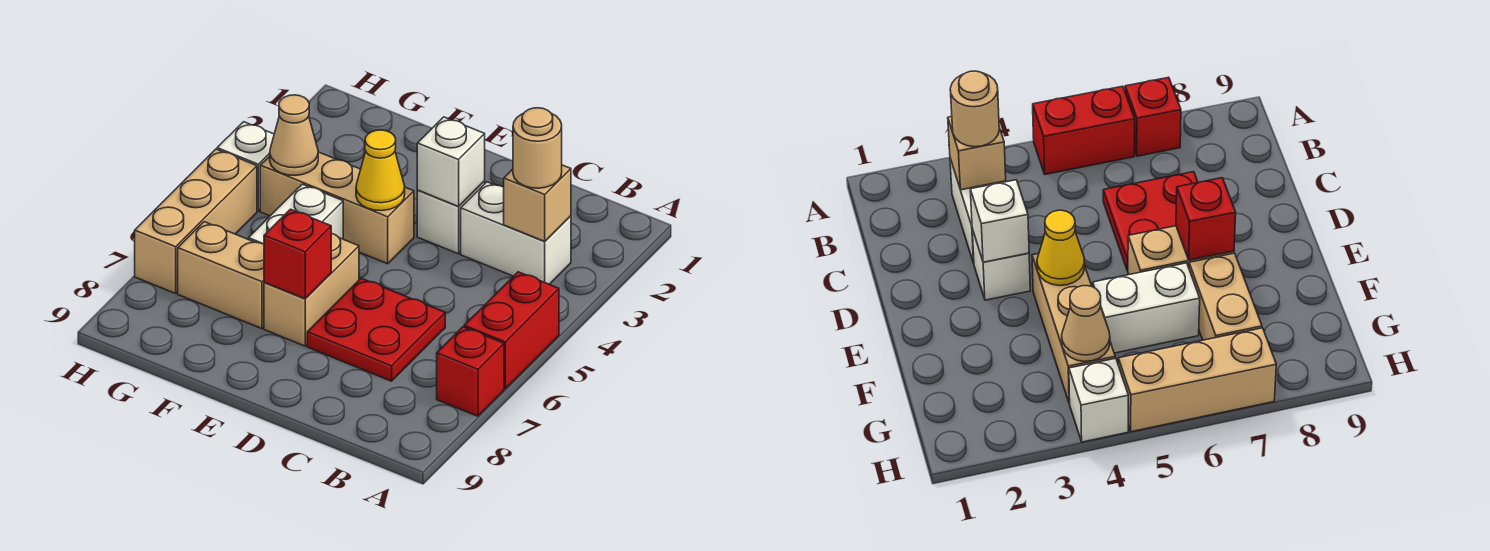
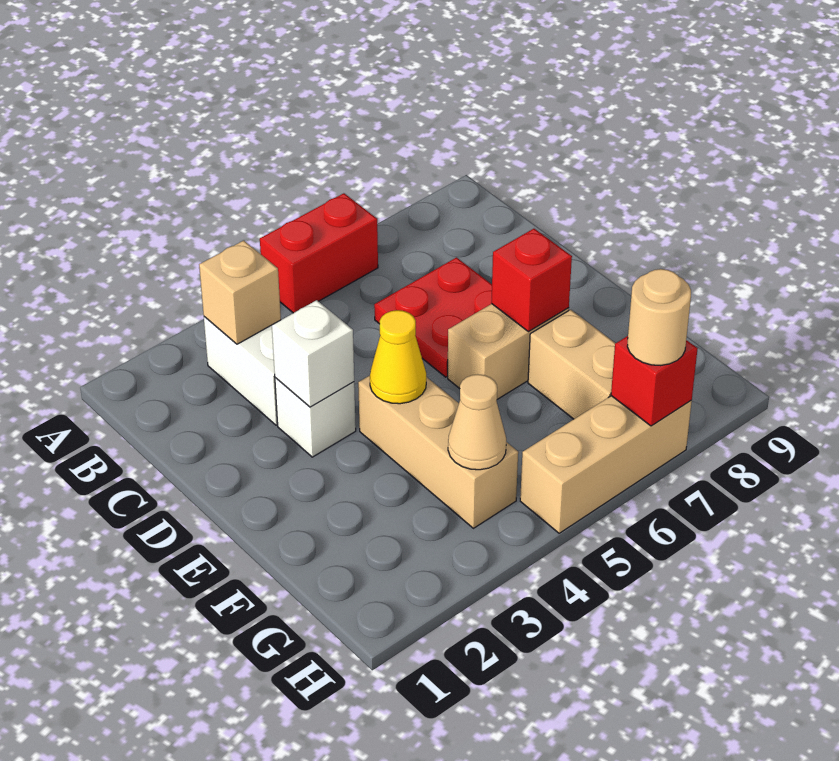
red 1x1 brick [437,327,504,416] -> red 1x1 brick moved to [611,336,698,426]
tan 1x1 round brick [513,108,562,188] -> tan 1x1 round brick moved to [627,269,691,366]
white 1x2 brick [249,184,343,244] -> none
white 1x1 brick [217,122,274,211] -> none

